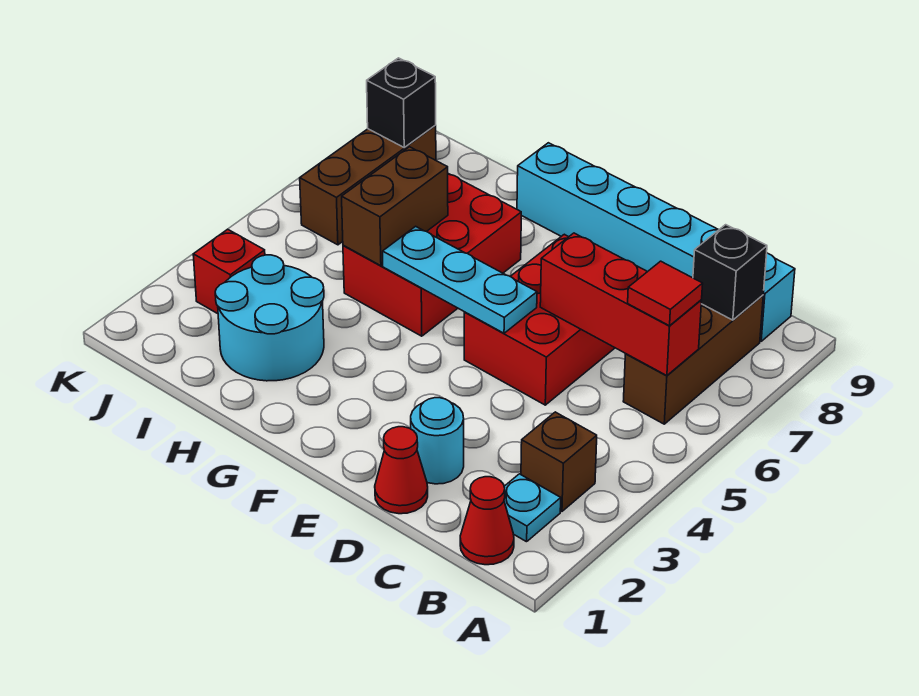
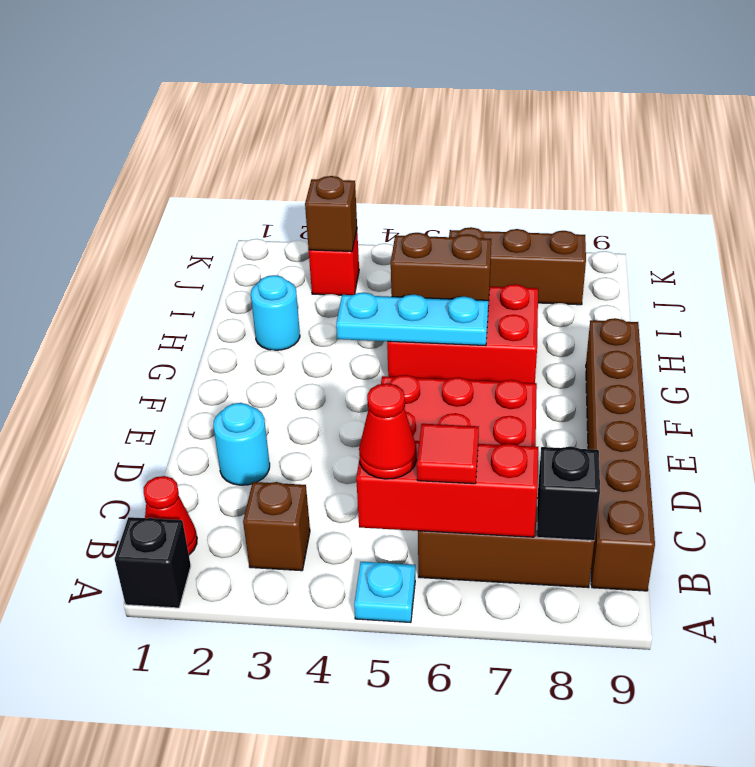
cyan 1x1 plate [504,474,561,542] -> cyan 1x1 plate moved to [354,562,415,623]
red 1x3 brick [540,233,702,376] -> red 1x3 brick turned to [356,441,538,537]
cyan 1x6 brick [517,143,795,341] -> brown 1x6 brick [586,318,655,591]
red 1x1 cone [375,427,428,514] -> red 1x1 cone moved to [359,383,417,479]
cyan 1x3 plate [383,226,537,333] -> cyan 1x3 plate turned to [336,293,488,346]
cyan 2x2 round brick [215,255,324,381] -> cyan 1x1 round brick [251,275,300,350]
none -> brown 1x1 brick [305,176,357,251]
black 1x1 brick [367,58,436,147] -> black 1x1 brick moved to [115,517,191,608]

